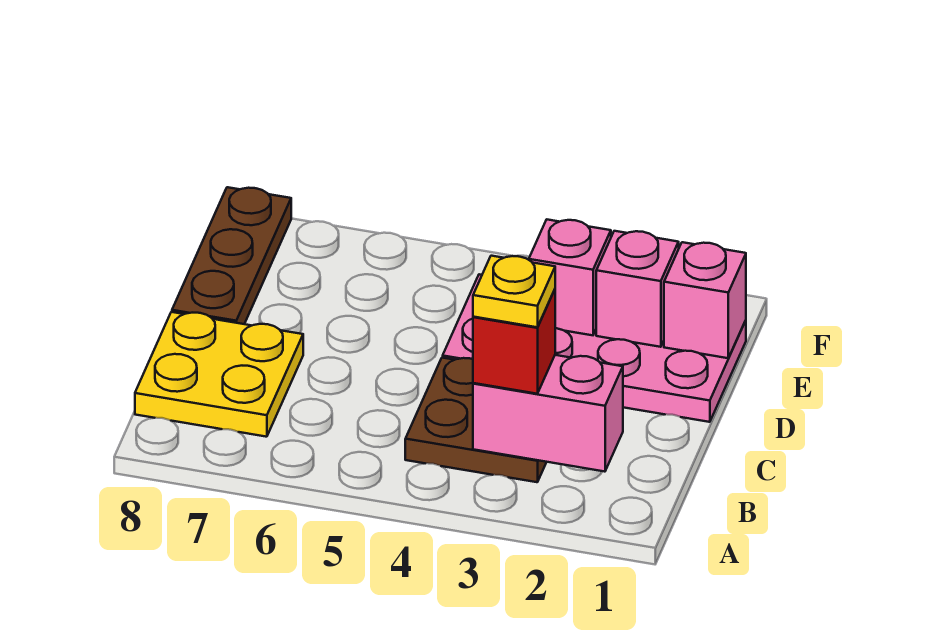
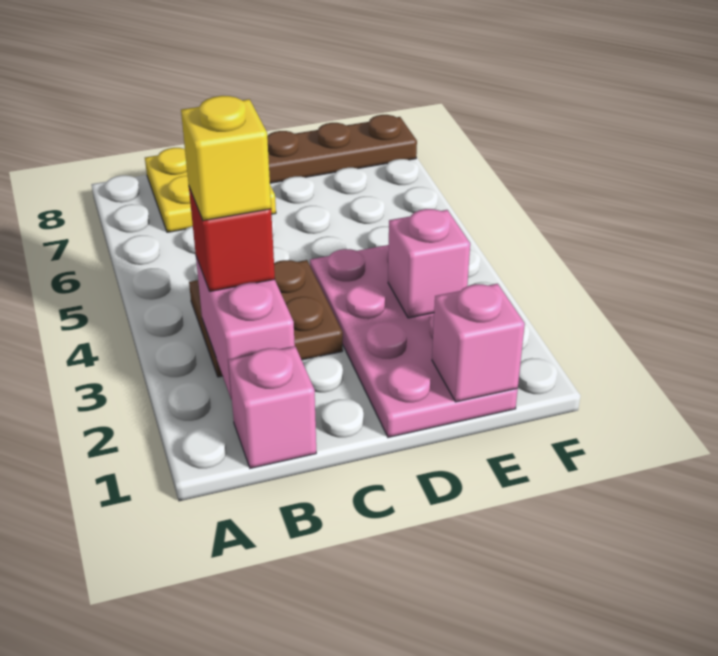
yellow 1x1 plate [473,256,555,327] -> yellow 1x1 brick [181,96,271,221]
pink 1x1 brick [596,231,679,347] -> pink 1x1 brick moved to [228,346,316,468]

